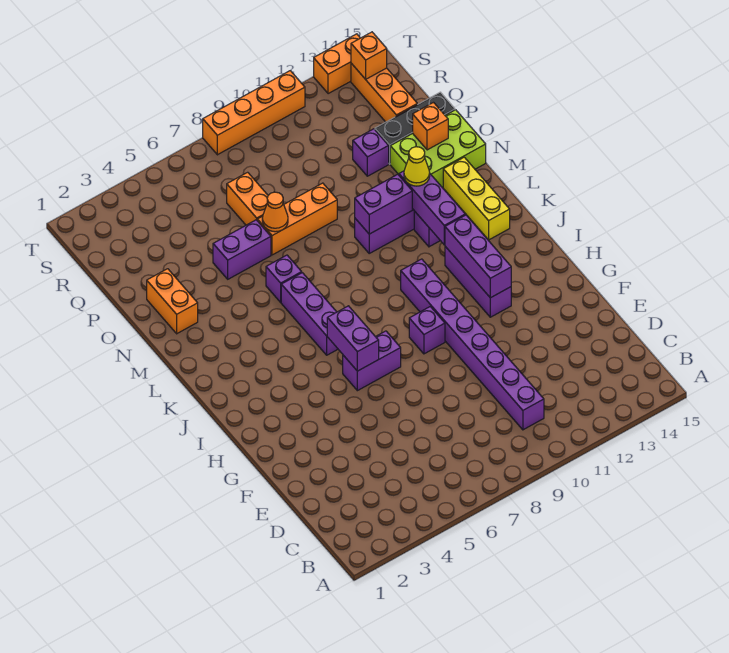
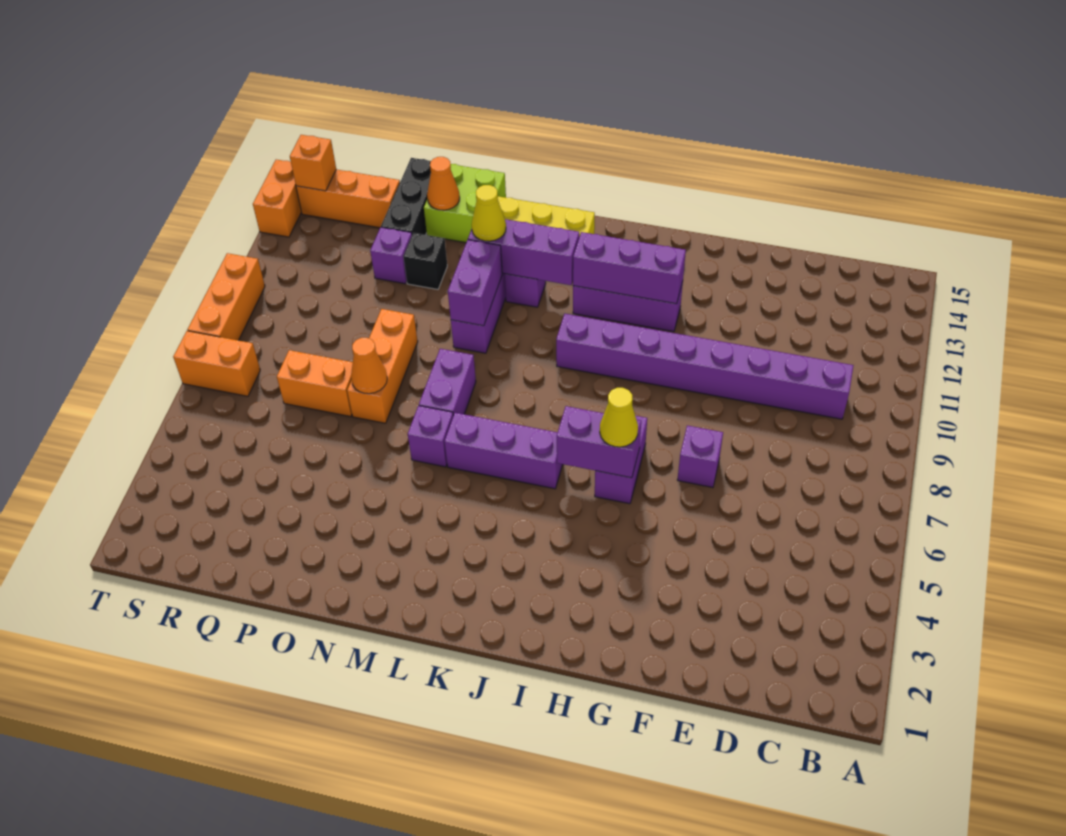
none -> yellow 1x1 cone [600,388,638,447]
purple 1x1 brick [409,307,445,354] -> purple 1x1 brick moved to [677,425,723,487]
orange 1x2 brick [147,269,198,334] -> orange 1x2 brick moved to [173,331,260,396]
lime 2x3 brick [390,110,486,187] -> lime 2x2 brick [424,164,506,243]
purple 1x2 brick [213,220,271,279] -> purple 1x2 brick moved to [419,349,476,415]
none -> black 1x1 brick [403,233,447,289]
orange 1x1 brick [413,103,448,150] -> orange 1x1 cone [427,157,460,210]
orange 1x4 brick [203,71,305,155] -> orange 1x3 brick [187,253,265,341]

